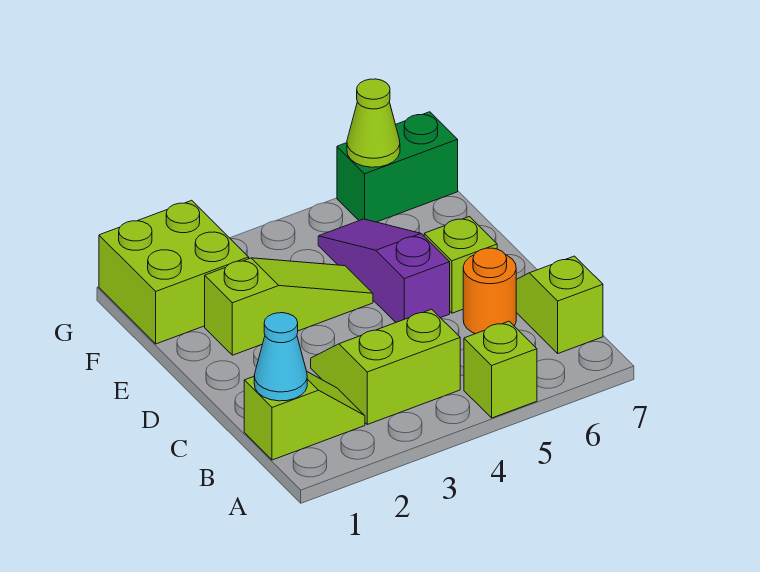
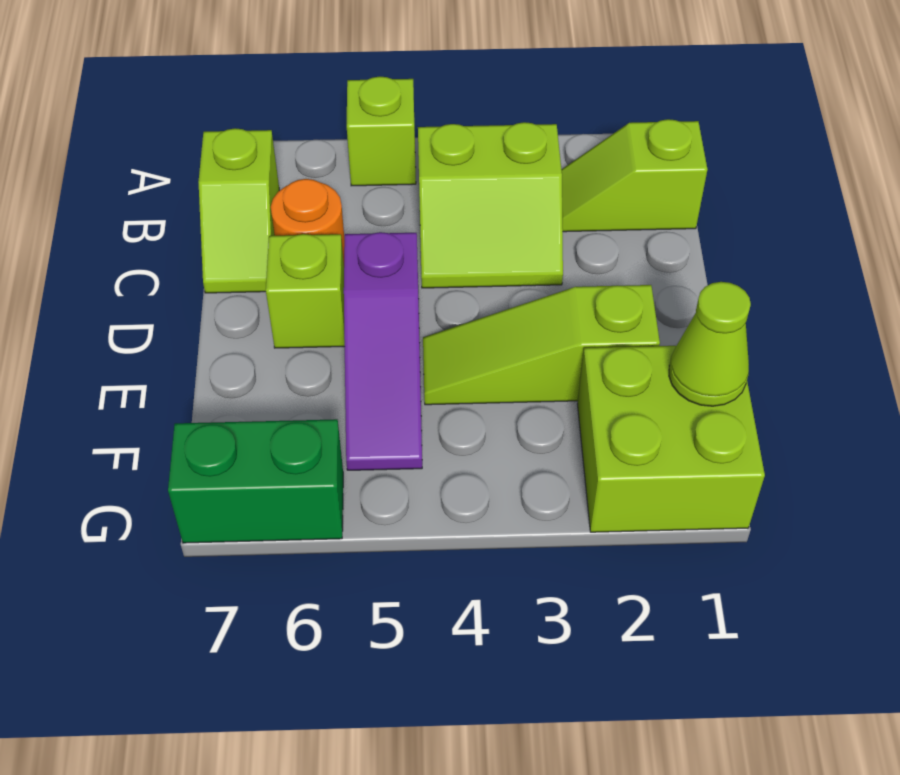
cyan 1x1 cone [254,313,307,401] -> none
lime 1x1 cone [347,79,400,167] -> lime 1x1 cone moved to [669,282,751,406]

